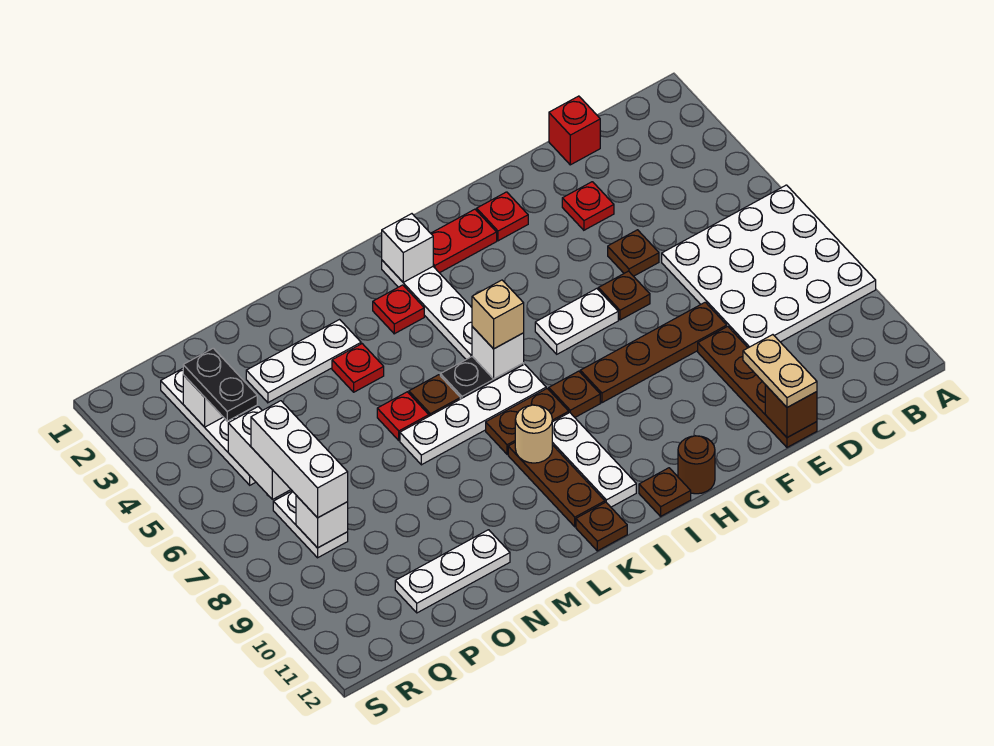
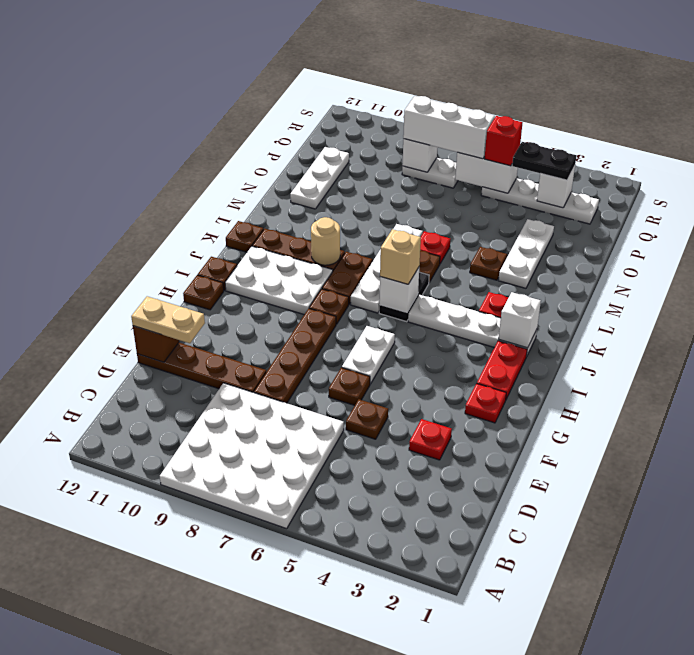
red 1x1 brick [549,96,600,165] -> red 1x1 brick moved to [485,116,522,166]
brown 1x1 round brick [678,436,715,494] -> brown 1x1 plate [183,275,224,310]
white 1x3 plate [552,413,636,507] -> white 2x3 plate [225,246,333,315]
red 1x1 plate [332,344,384,392] -> brown 1x1 plate [470,247,507,280]

